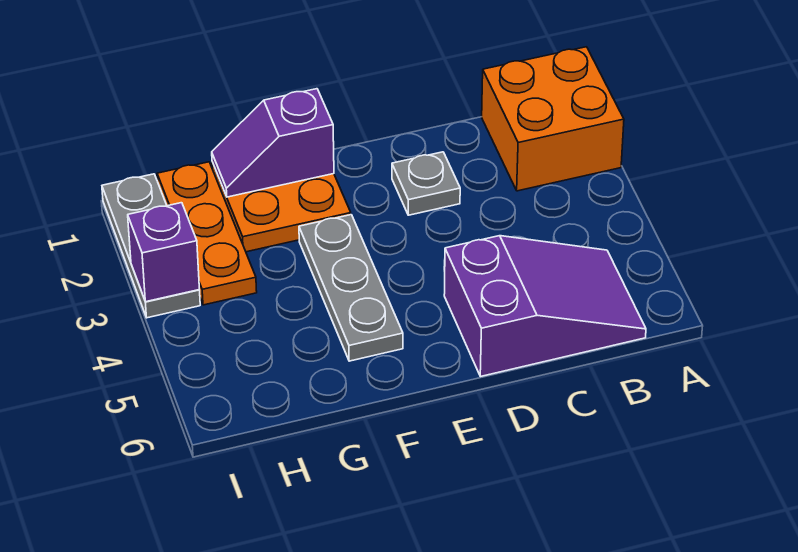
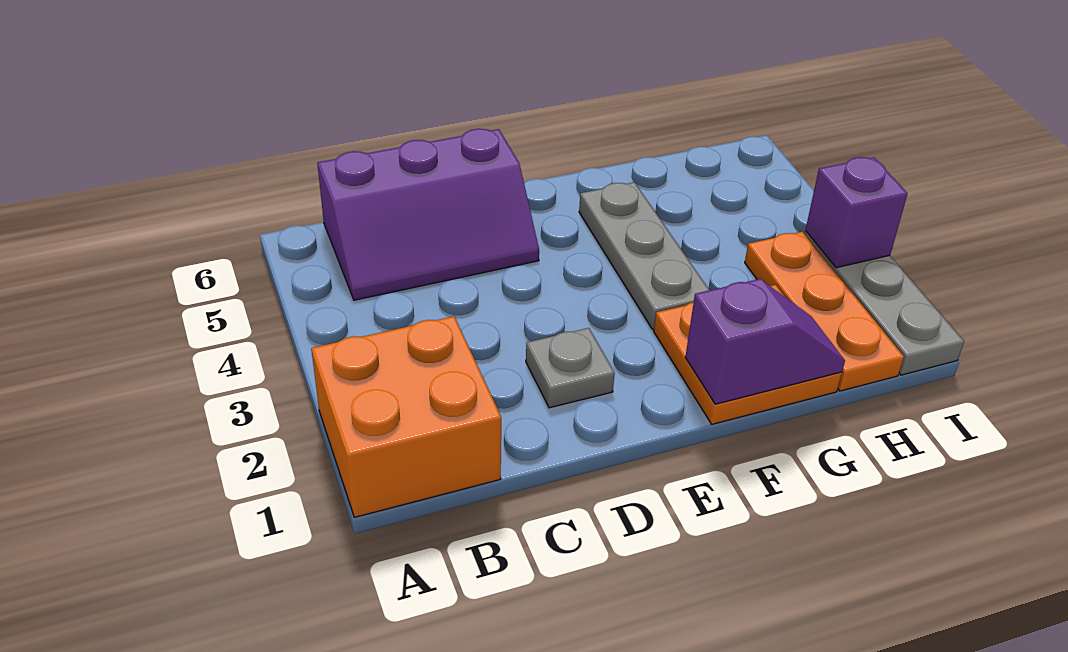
purple 2x3 slope [444,236,646,377] -> purple 2x3 slope turned to [317,129,539,300]

